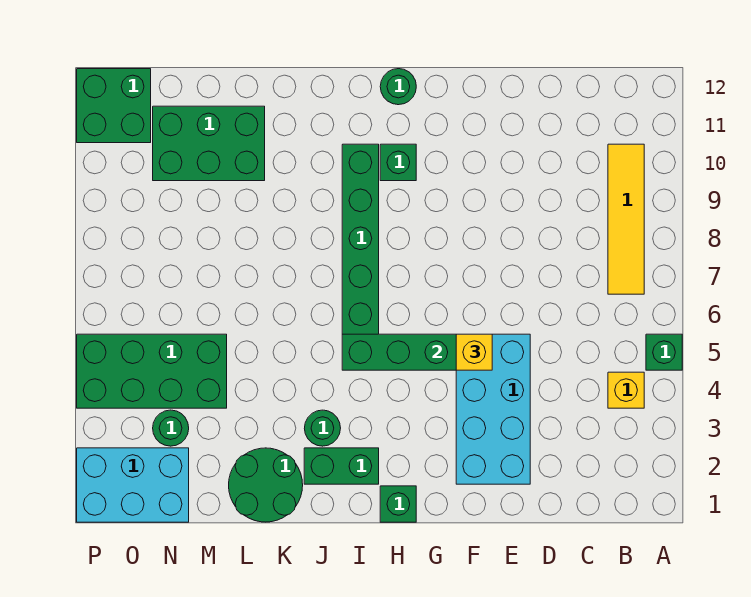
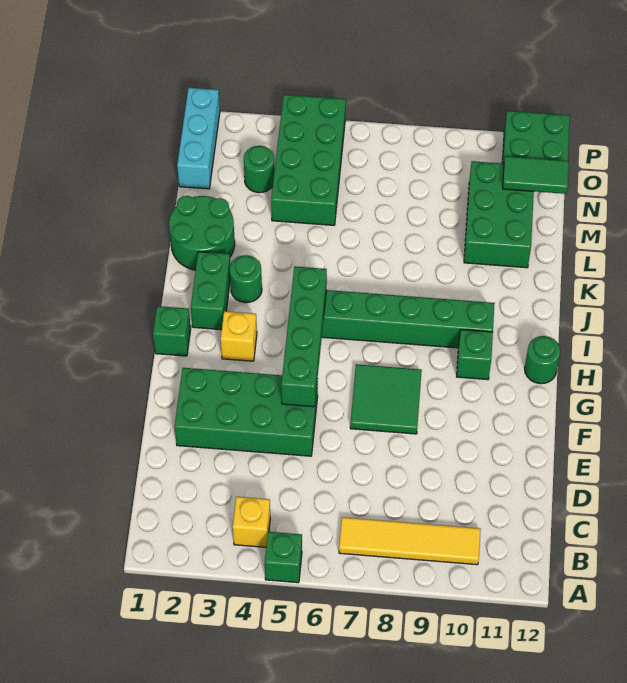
cyan 2x4 brick [456,334,530,484] -> green 2x4 brick [175,368,318,456]
yellow 1x1 brick [456,334,492,370] -> yellow 1x1 brick moved to [221,311,257,361]
none -> green 2x2 tile [350,364,422,434]
cyan 2x3 brick [77,448,189,522] -> cyan 1x3 brick [177,88,220,189]
none -> green 1x2 tile [503,156,569,194]

